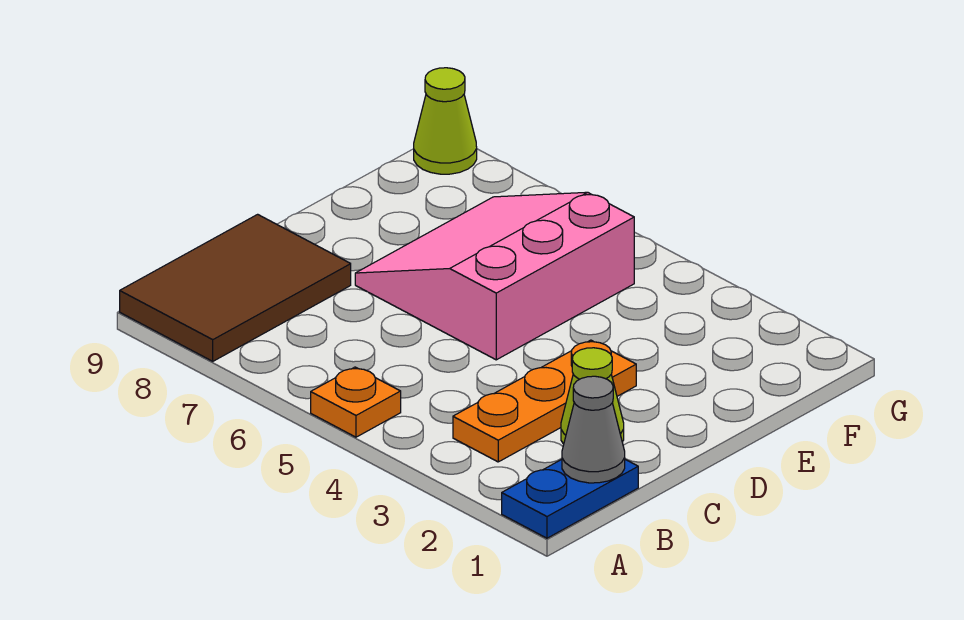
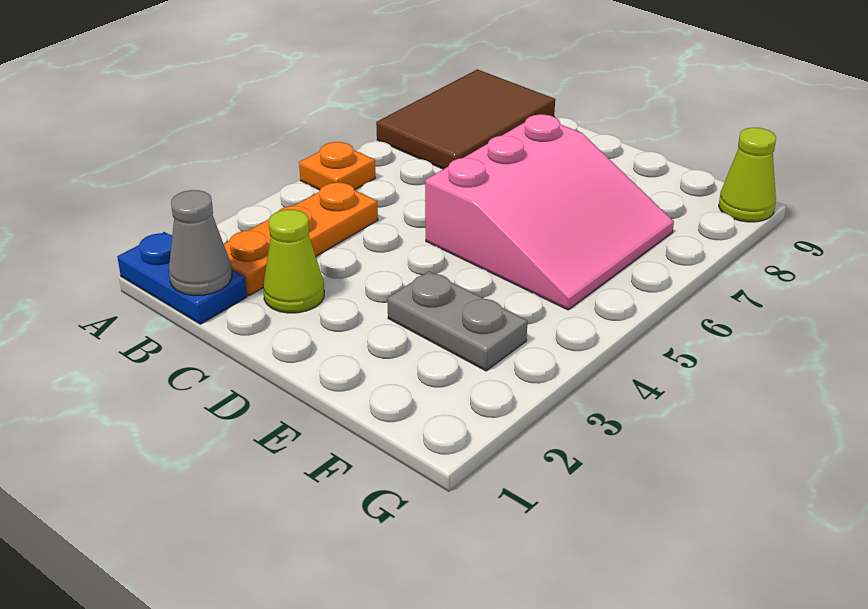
brown 2x3 tile [120,214,351,361] -> brown 2x3 tile turned to [376,69,555,169]
orange 1x3 plate [453,340,636,462] -> orange 1x3 plate turned to [224,182,378,295]
pink 3x3 slope [355,192,634,360] -> pink 3x3 slope turned to [425,114,674,310]
none -> grey 1x2 plate [387,271,527,371]

